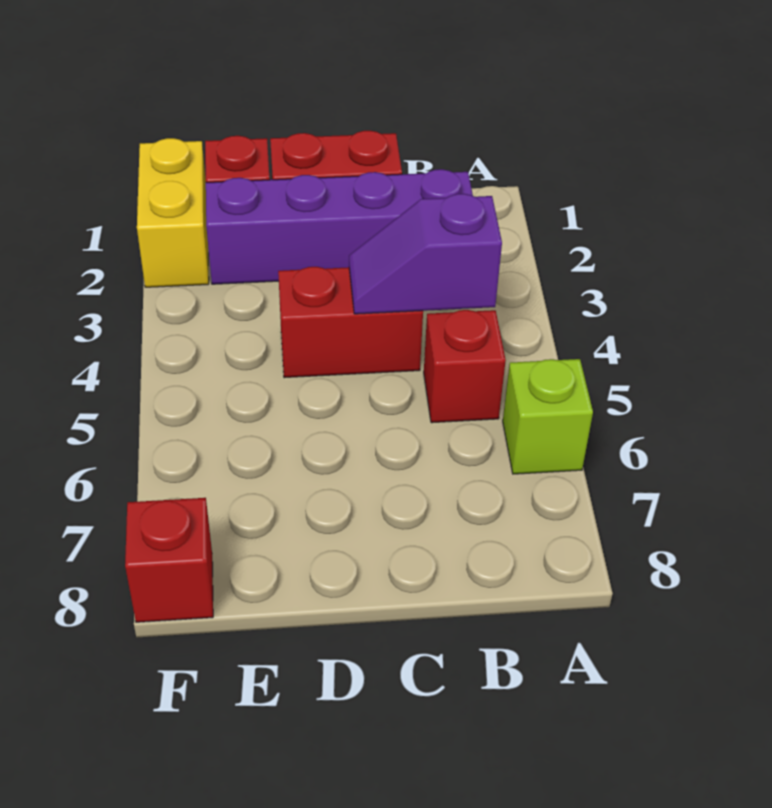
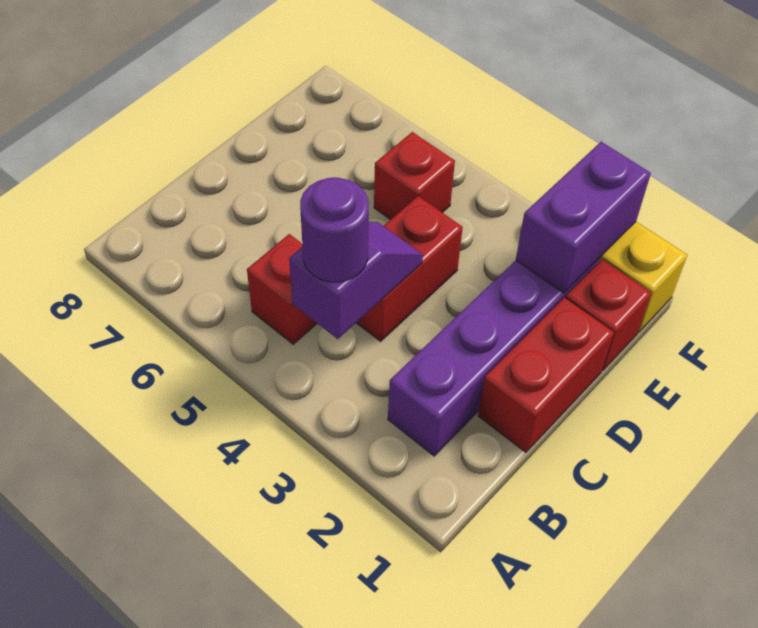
lime 1x1 brick [503,359,593,474] -> none
none -> purple 1x1 round brick [300,177,369,282]
none -> purple 1x2 brick [516,142,651,293]
red 1x1 brick [125,498,213,622] -> red 1x1 brick moved to [374,132,455,220]

